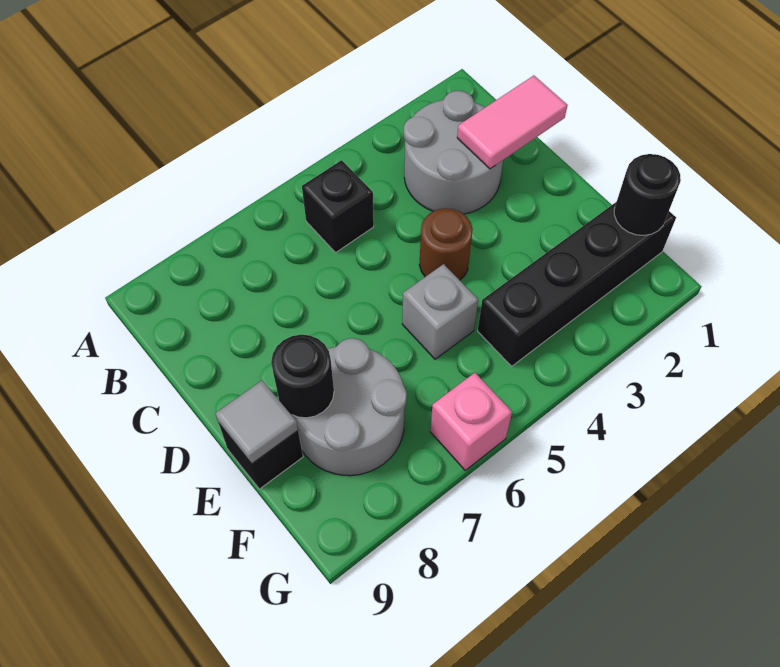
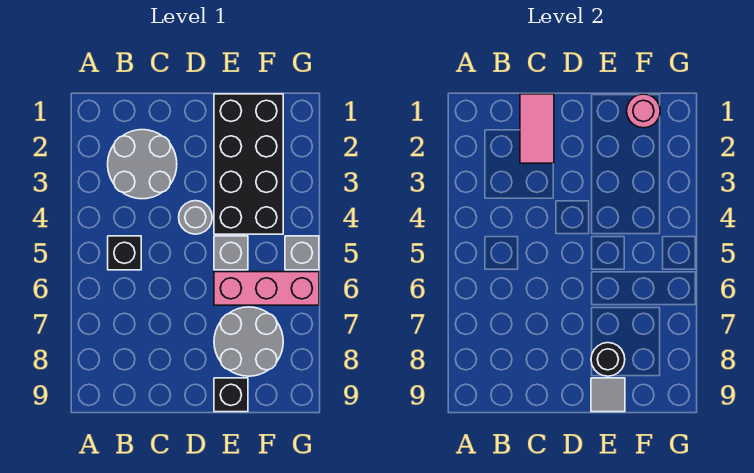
brown 1x1 round brick [419,208,473,280] -> grey 1x1 round brick [179,201,212,234]
black 1x4 brick [478,202,676,366] -> black 2x4 brick [214,94,283,234]
black 1x1 round brick [614,154,681,235] -> pink 1x1 round brick [627,94,660,128]
none -> grey 1x1 brick [285,236,319,270]
pink 1x1 brick [430,373,512,470] -> pink 1x3 brick [214,272,319,305]

